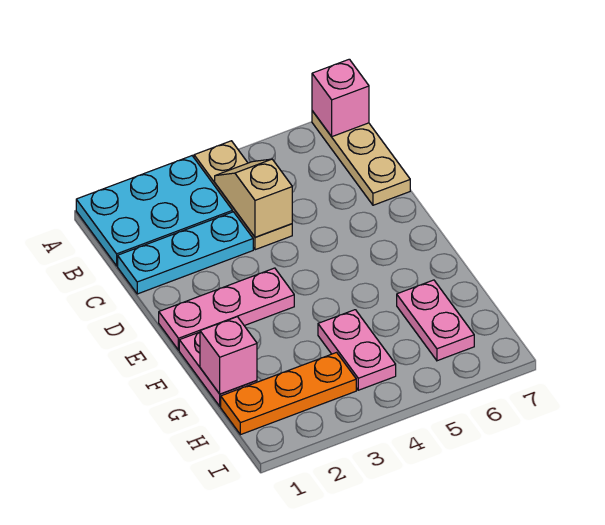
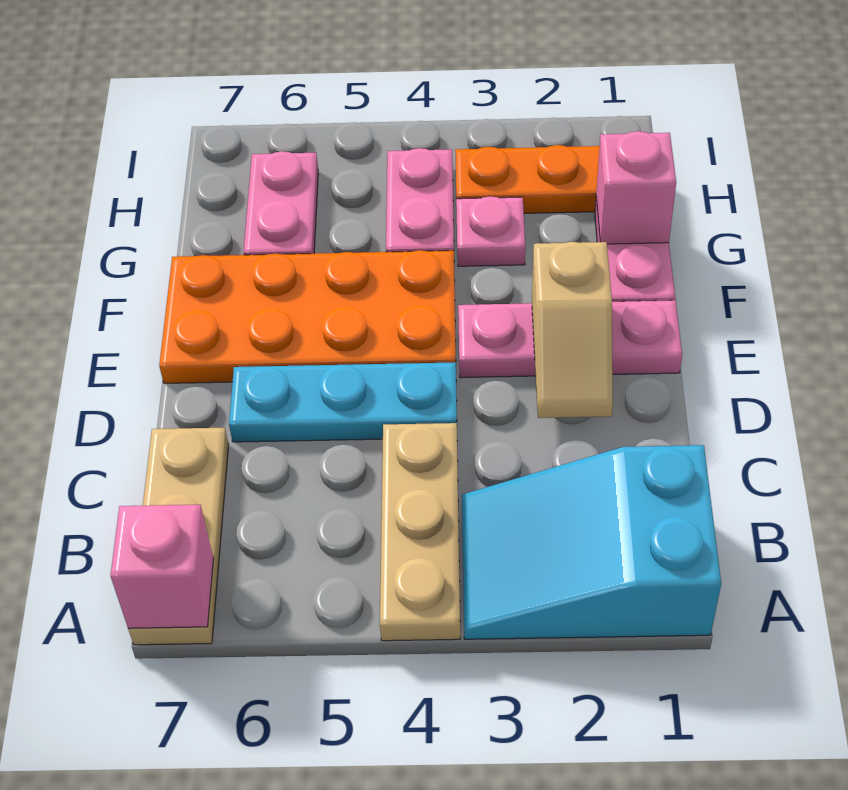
cyan 2x3 plate [76,156,233,266] -> cyan 2x3 slope [462,445,721,639]
tan 1x2 slope [215,159,292,237] -> tan 1x2 slope moved to [532,242,613,418]
cyan 1x3 plate [118,212,253,294] -> cyan 1x3 plate moved to [229,362,457,442]
none -> orange 2x4 plate [159,250,456,383]
none -> pink 1x1 plate [456,196,525,266]

